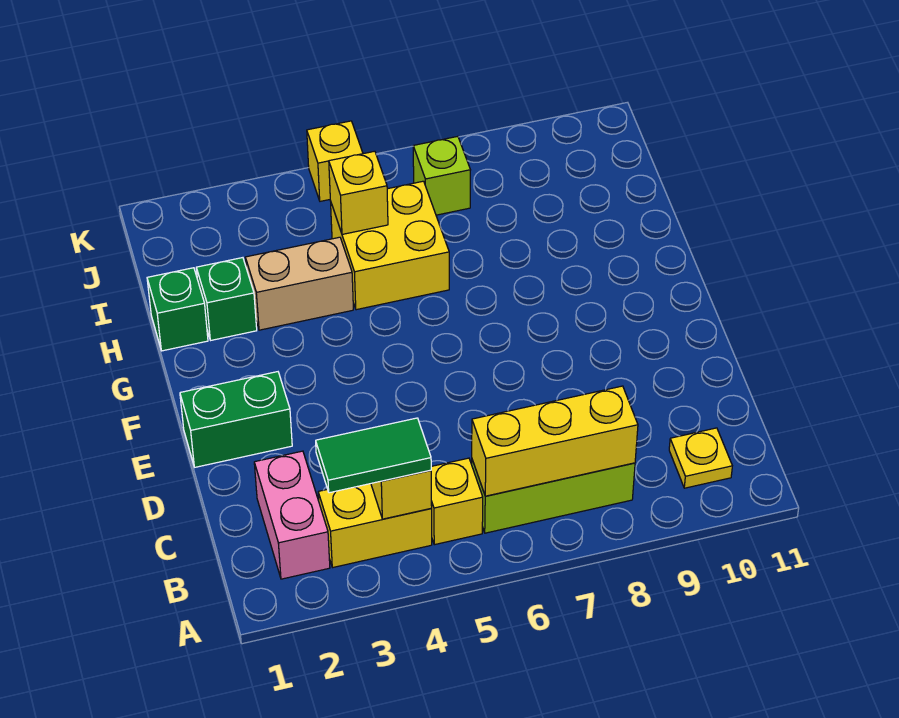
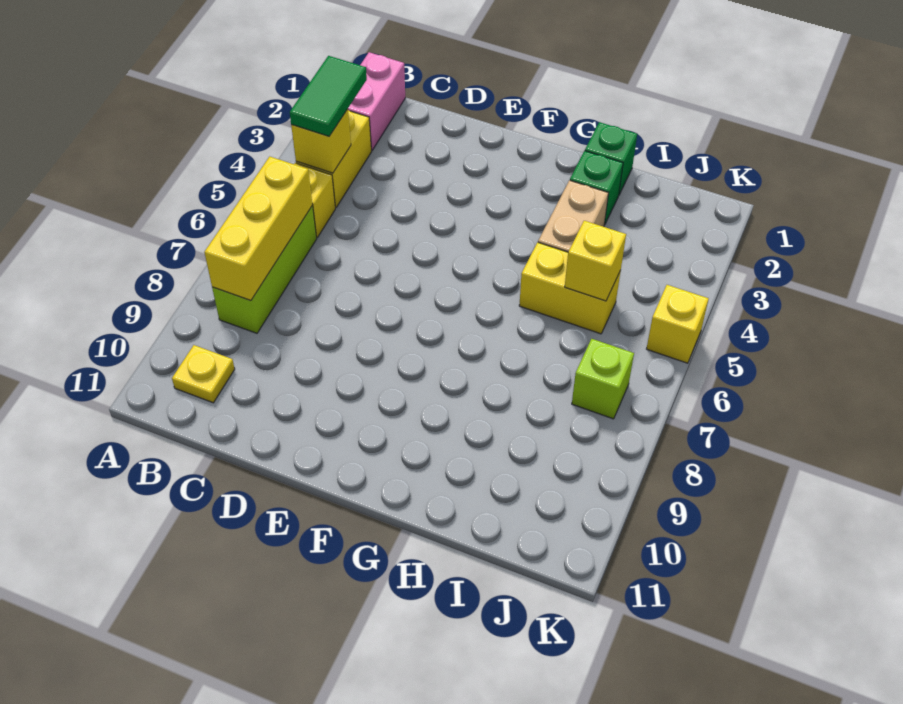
pink 1x2 brick [254,451,330,579] -> pink 1x2 brick turned to [348,52,405,150]
green 1x2 brick [180,372,292,467] -> none
yellow 2x2 brick [331,181,449,310] -> yellow 1x2 brick [519,242,621,334]

